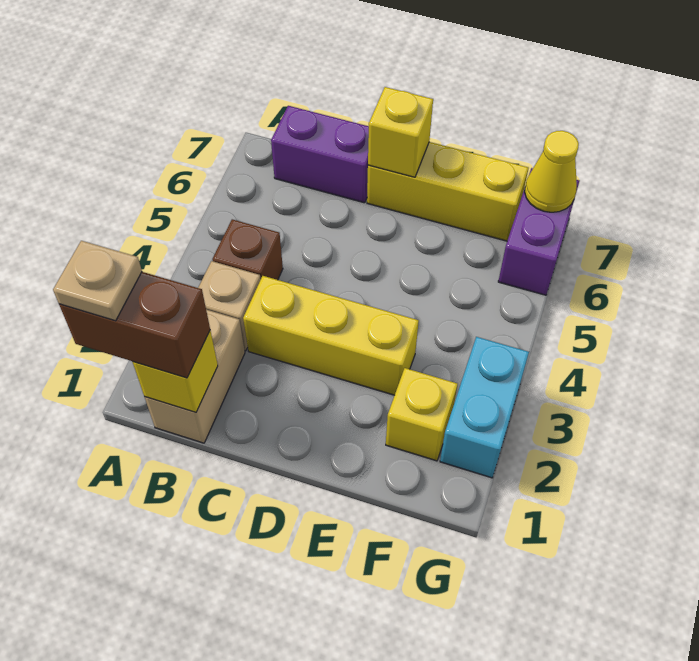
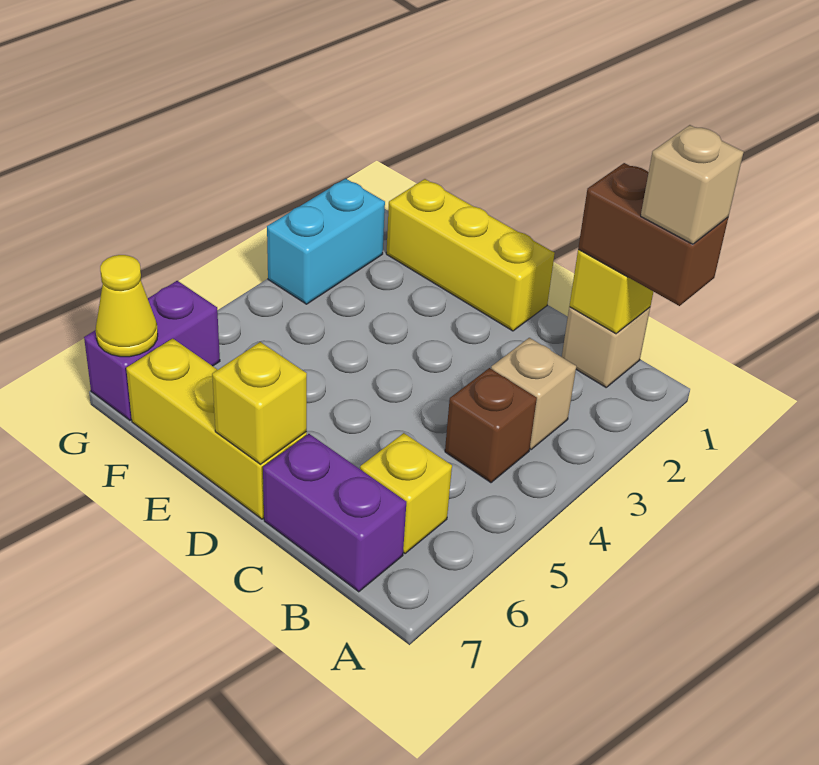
tan 1x1 plate [53,241,142,321] -> tan 1x1 brick [641,125,744,244]
tan 1x2 brick [145,310,245,443] -> tan 1x1 brick [562,307,650,387]
yellow 1x3 brick [243,276,419,395] -> yellow 1x3 brick moved to [386,179,555,331]
yellow 1x1 brick [386,368,458,461] -> yellow 1x1 brick moved to [360,433,452,554]

